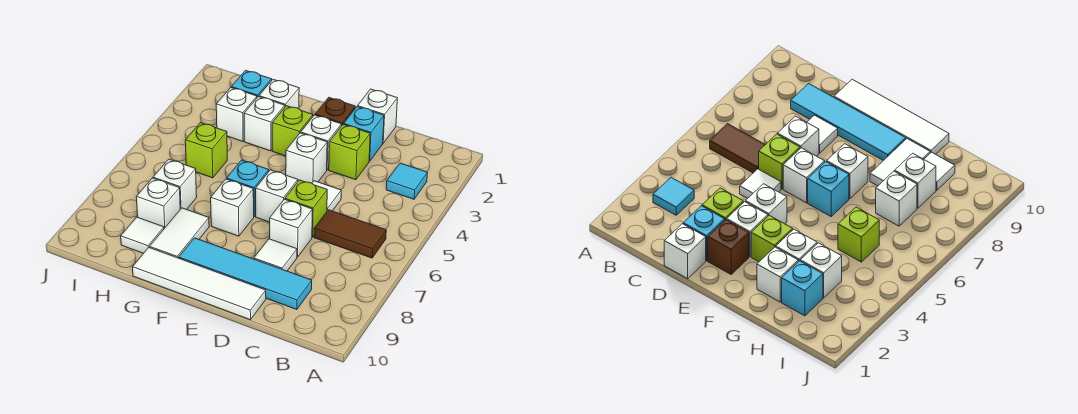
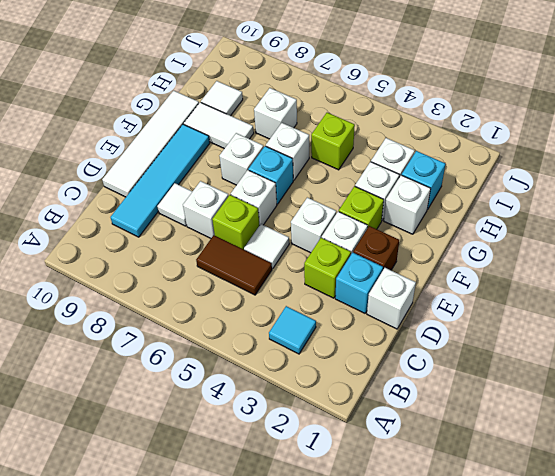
brown 1x2 tile [314,210,386,258] -> brown 1x2 tile turned to [196,235,272,295]
white 1x1 brick [136,178,180,228] -> white 1x1 brick moved to [266,123,309,180]

